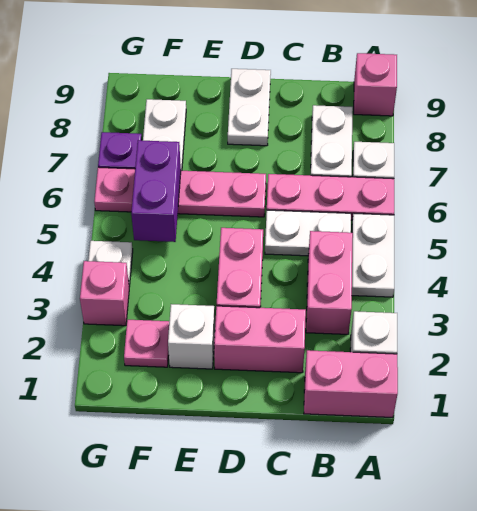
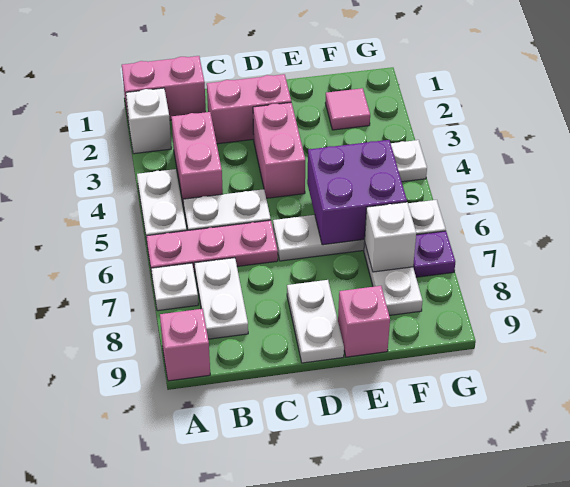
pink 1x4 plate [94,167,266,217] -> white 1x4 plate [273,200,446,261]
white 1x1 brick [168,304,215,369] -> white 1x1 brick moved to [364,202,416,272]
pink 1x1 plate [124,320,169,367] -> pink 1x1 tile [325,88,370,130]
purple 1x2 brick [131,140,181,242] -> purple 2x2 brick [307,140,407,245]
pink 1x1 brick [80,261,129,326] -> pink 1x1 brick moved to [338,286,390,357]

